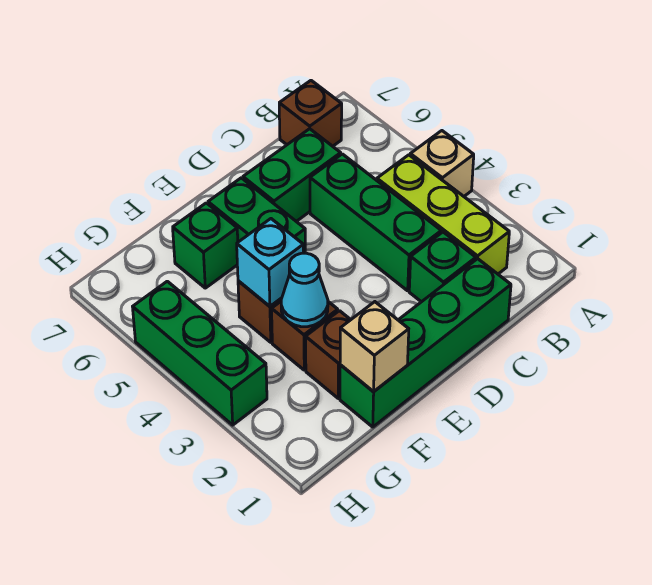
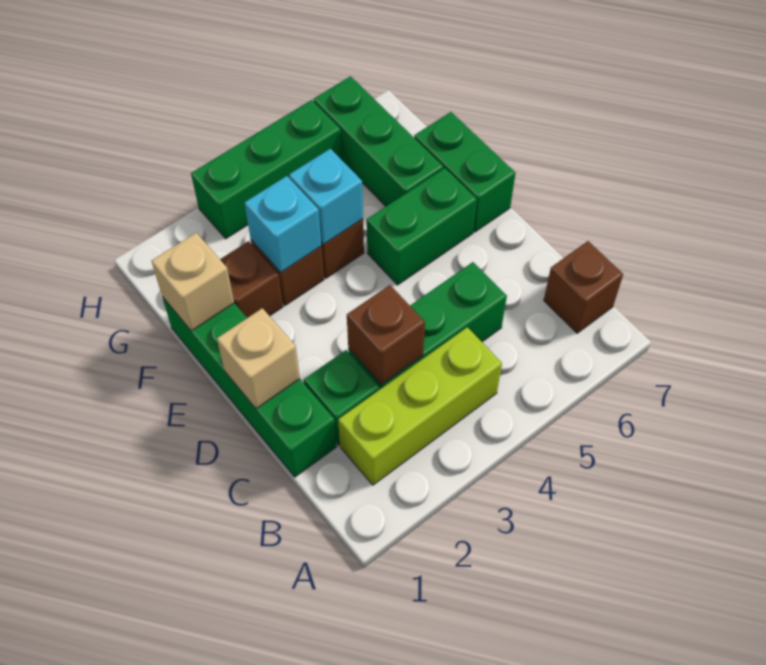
tan 1x1 brick [410,131,474,196] -> tan 1x1 brick moved to [217,308,300,409]
none -> brown 1x1 brick [347,285,425,385]
green 1x2 brick [243,129,341,221] -> green 1x2 brick moved to [414,112,516,232]
cyan 1x1 cone [281,253,328,327] -> cyan 1x1 brick [245,176,321,273]
green 1x1 brick [173,203,238,288] -> green 1x3 brick [314,76,443,206]

